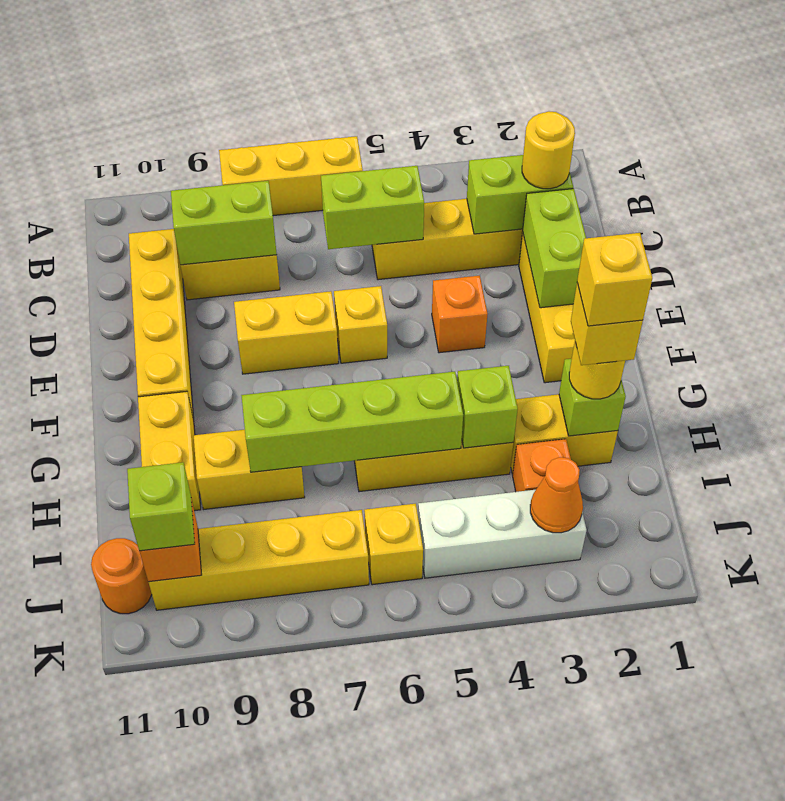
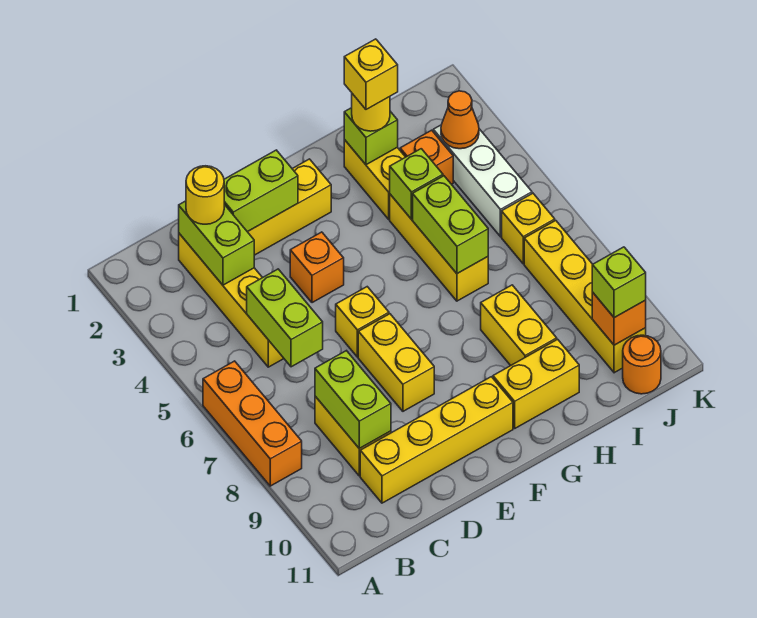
yellow 1x3 brick [219,136,363,216] -> orange 1x3 brick [203,361,302,486]
yellow 1x1 brick [577,233,652,326] -> none
lime 1x4 brick [241,371,463,472] -> lime 1x2 brick [413,176,488,274]

